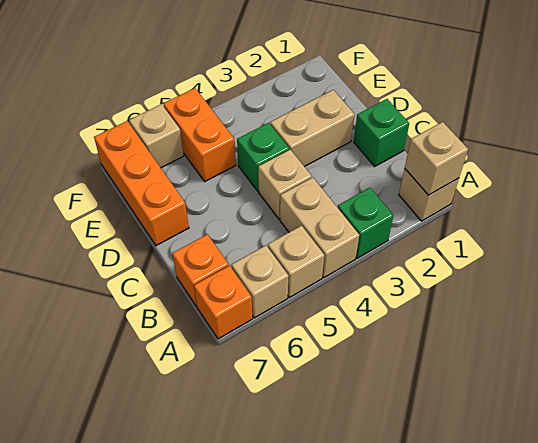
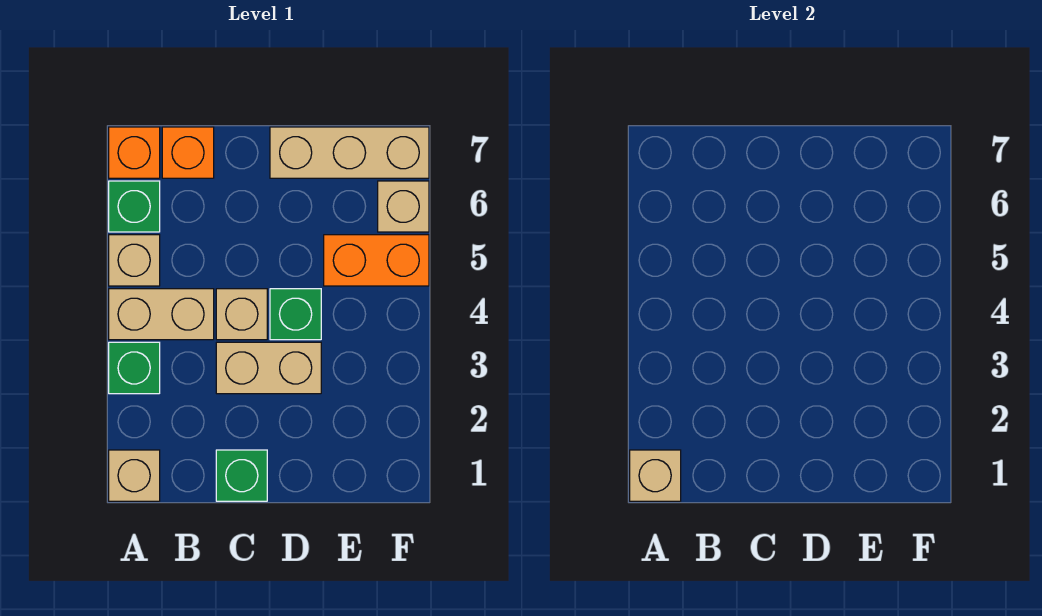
tan 1x1 brick [232,245,288,318] -> green 1x1 brick [109,181,160,232]
tan 1x2 brick [270,90,355,167] -> tan 1x2 brick turned to [216,342,321,394]
orange 1x3 brick [94,121,189,246] -> tan 1x3 brick [270,127,429,178]

